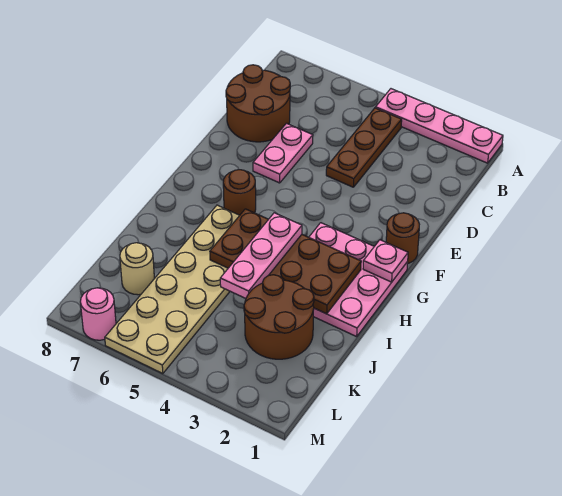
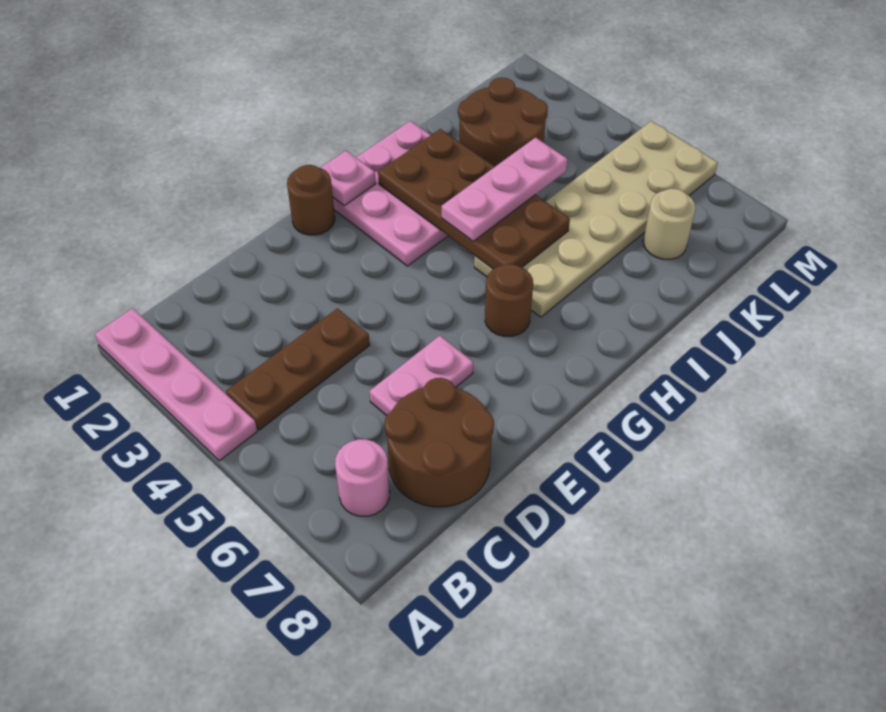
pink 1x1 round brick [80,288,116,340] -> pink 1x1 round brick moved to [335,439,390,516]

